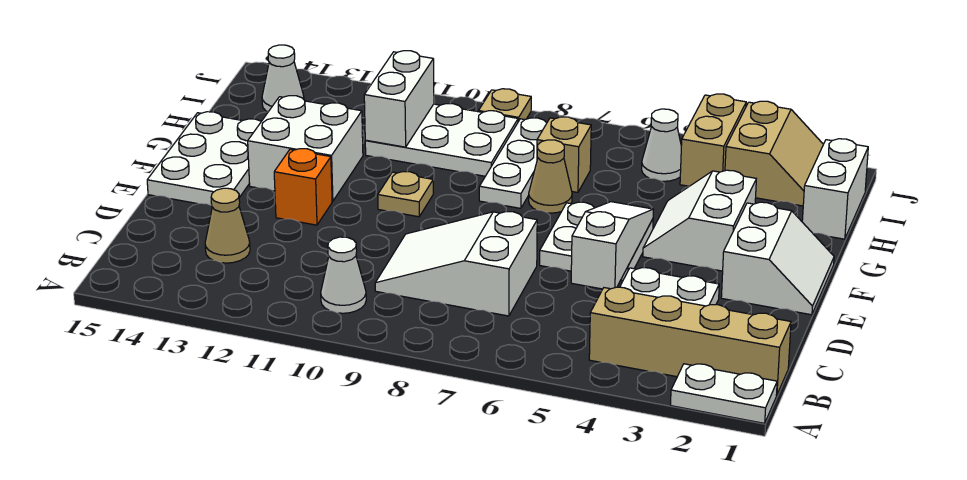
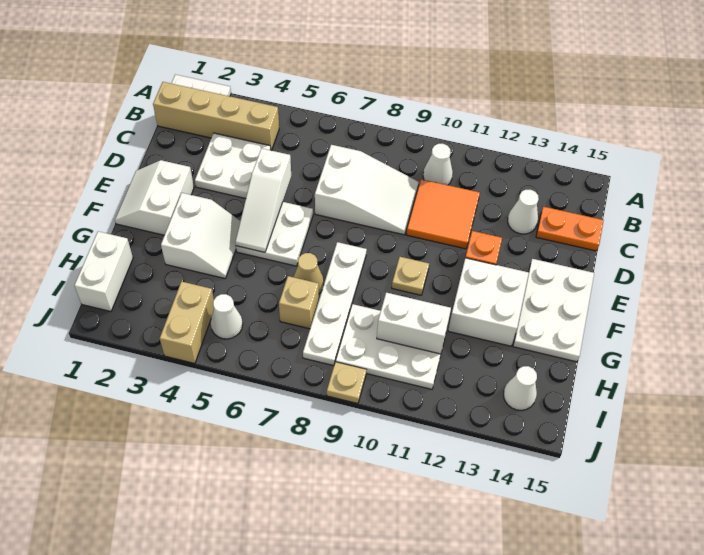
none -> orange 2x2 tile [406,179,480,249]
tan 1x1 cone [205,188,250,263] -> white 1x1 cone [508,190,539,234]
none -> orange 1x2 plate [536,207,604,251]
white 1x3 plate [479,118,547,208] -> white 1x4 plate [303,242,367,366]
white 1x2 brick [364,51,434,147] -> white 1x2 brick turned to [377,293,451,354]
tan 2x2 slope [725,101,823,206] -> none

